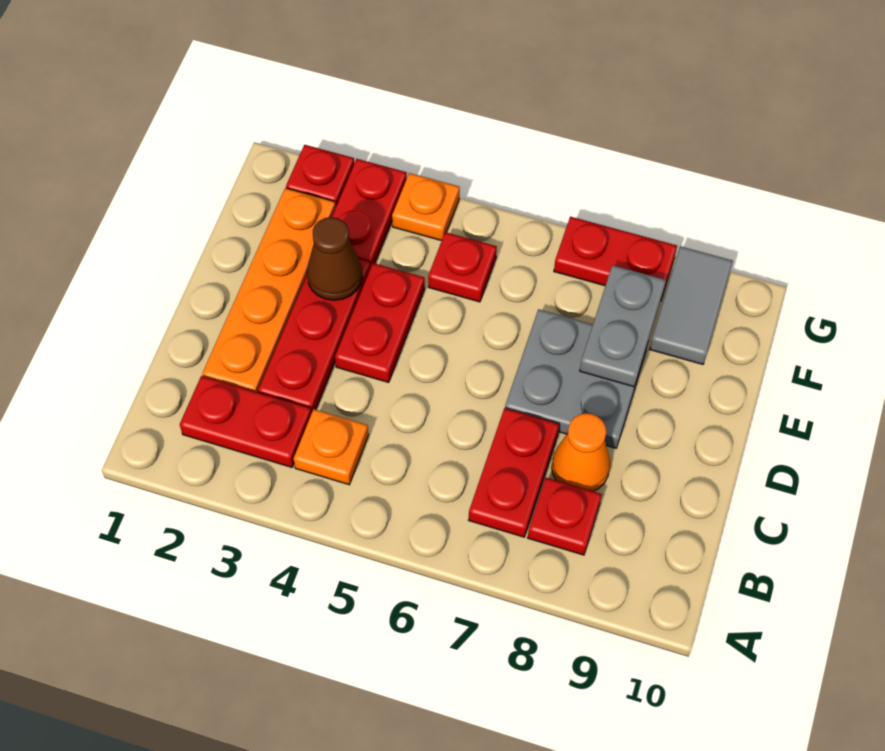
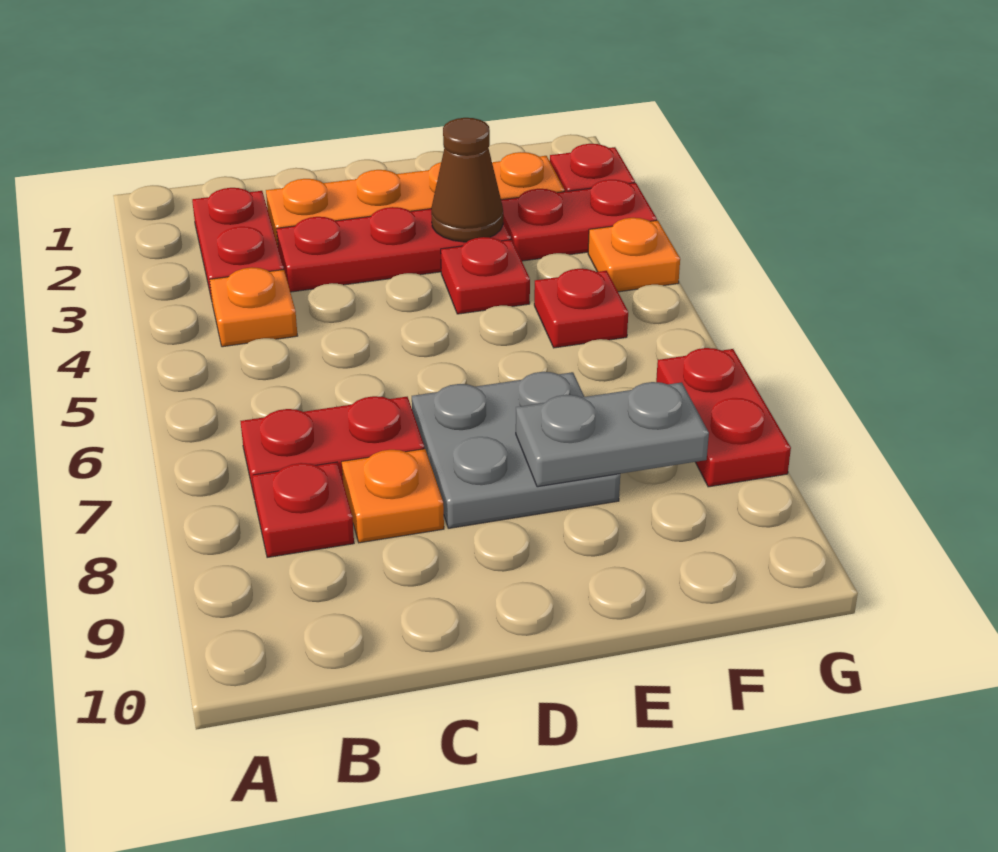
orange 1x1 cone [552,413,610,491] -> orange 1x1 plate [342,449,444,543]
red 1x2 plate [335,263,425,382] -> red 1x1 plate [441,237,530,314]
grey 1x2 tile [650,246,733,364] -> none

